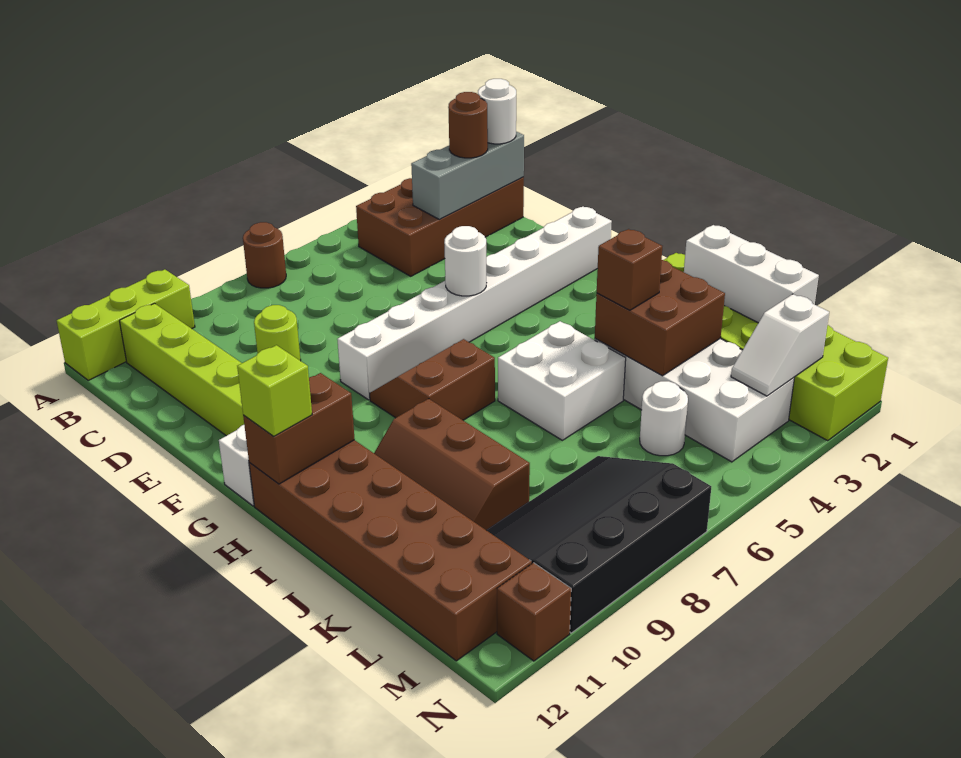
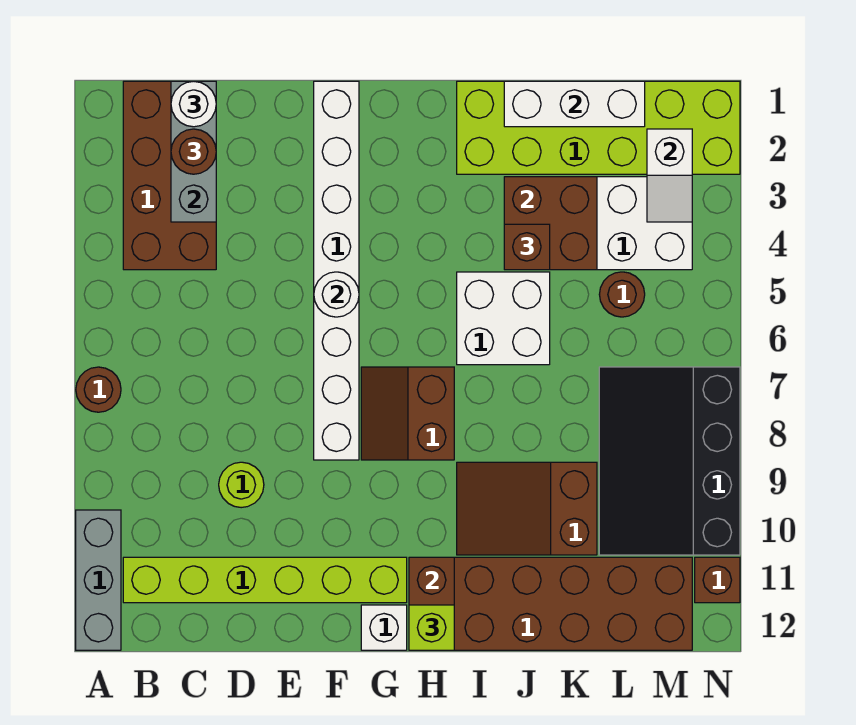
lime 1x3 brick [57,269,195,380] -> grey 1x3 brick [76,510,121,650]
brown 2x3 slope [374,399,530,530] -> brown 2x3 slope turned to [457,462,597,555]
white 1x1 round brick [640,381,688,456] -> brown 1x1 round brick [599,272,645,317]

